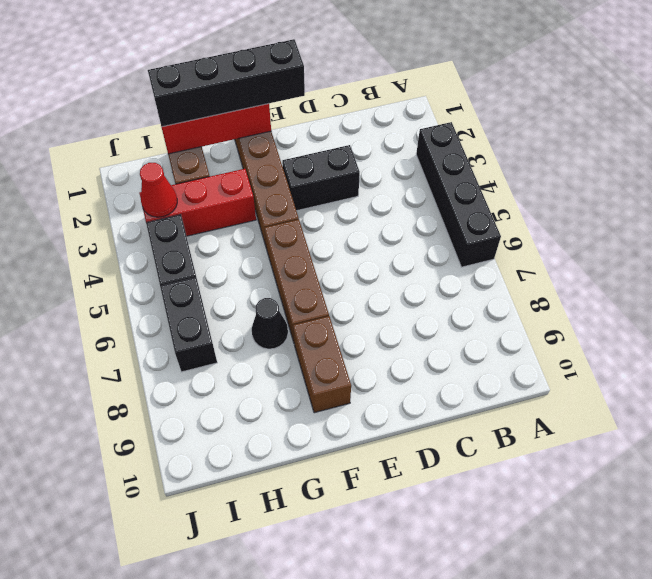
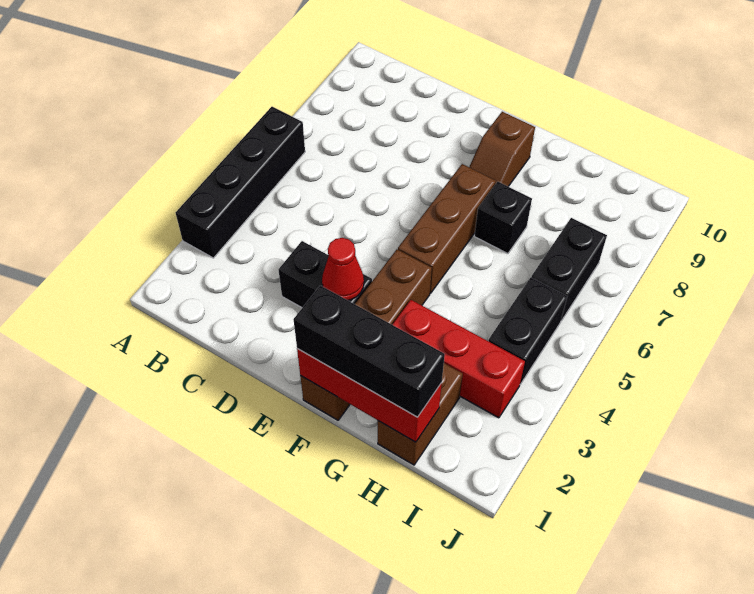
black 1x4 brick [148,39,305,127] -> black 1x3 brick [293,285,445,417]
brown 1x2 brick [293,316,351,413] -> brown 1x2 slope [469,112,535,186]
black 1x1 cone [252,298,288,349] -> black 1x1 brick [474,182,532,254]
red 1x1 cone [140,163,177,217] -> red 1x1 cone moved to [322,238,364,300]

